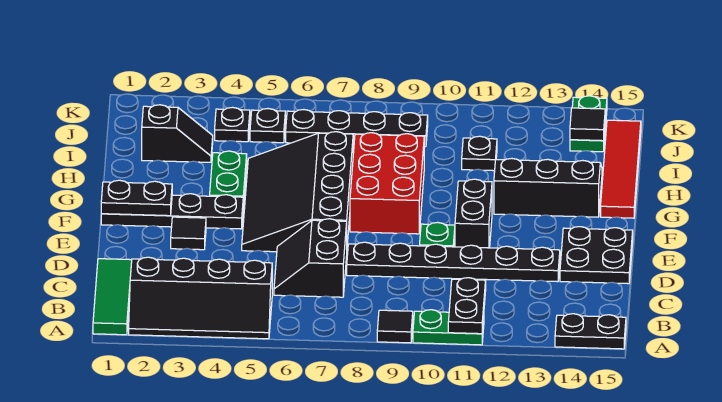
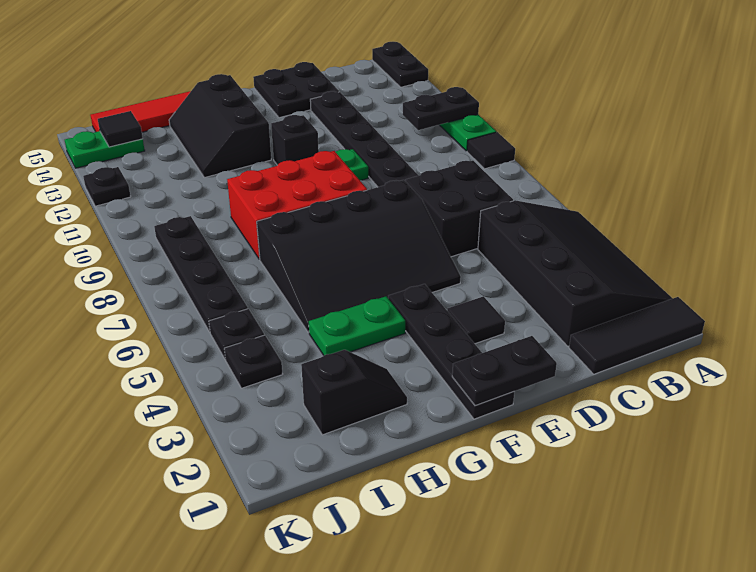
green 1x3 tile [93,259,132,335] -> black 1x3 tile [569,297,705,374]
black 2x4 slope [129,257,272,339] -> black 3x4 slope [478,200,673,346]
black 2x2 slope [274,219,347,297] -> black 2x2 brick [406,161,513,257]
black 1x2 brick [455,179,492,248] -> black 1x1 brick [271,115,319,165]
black 1x2 plate [101,180,172,216] -> black 1x2 plate turned to [452,336,557,406]
black 1x2 slope [142,105,213,162] -> black 1x2 slope turned to [301,350,407,435]
black 1x1 plate [462,136,497,171] -> black 1x1 plate moved to [83,167,131,206]

